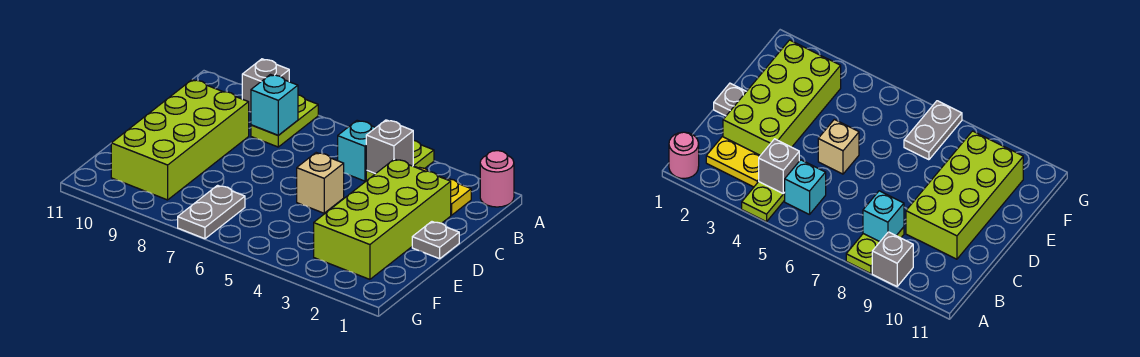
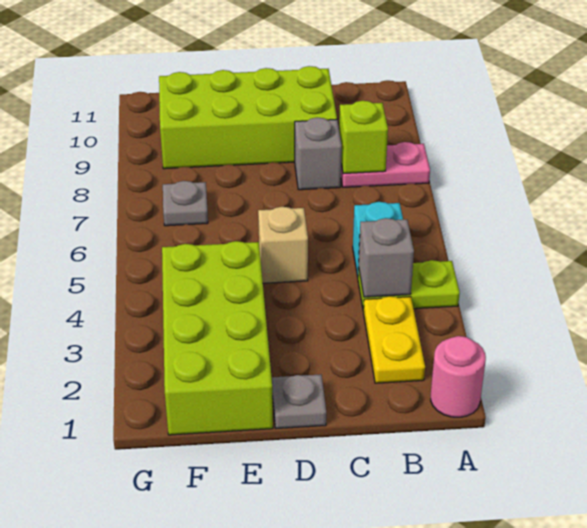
lime 1x2 plate [251,95,318,147] -> pink 1x2 plate [341,142,430,187]
grey 1x1 brick [242,59,289,112] -> grey 1x1 brick moved to [295,118,342,190]
cyan 1x1 brick [251,75,298,135] -> lime 1x1 brick [339,101,388,174]
lime 2x4 brick [314,159,451,279] -> lime 2x4 brick turned to [162,241,273,435]
grey 1x2 plate [178,185,245,239] -> grey 1x1 plate [163,181,208,226]

